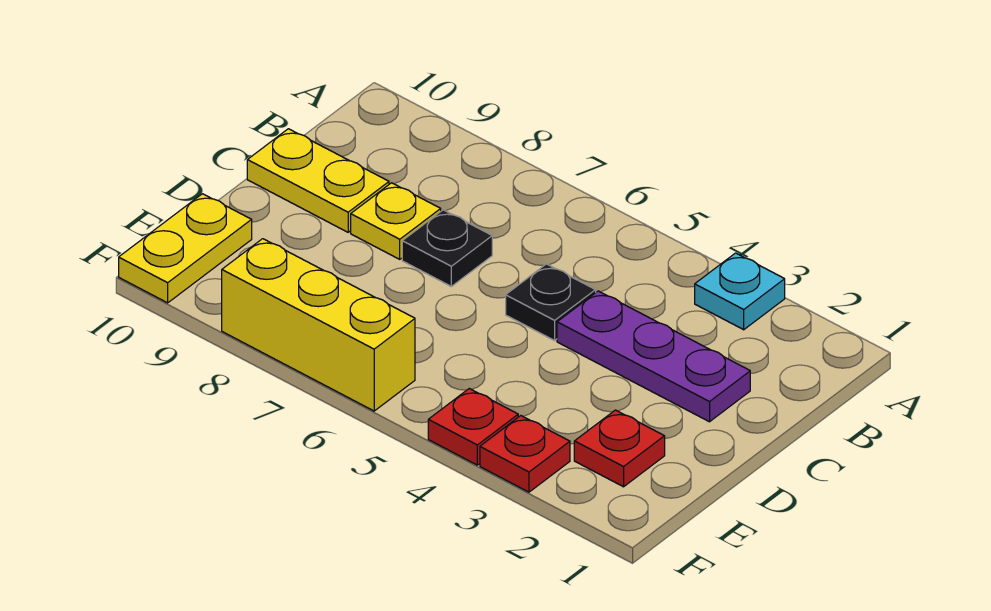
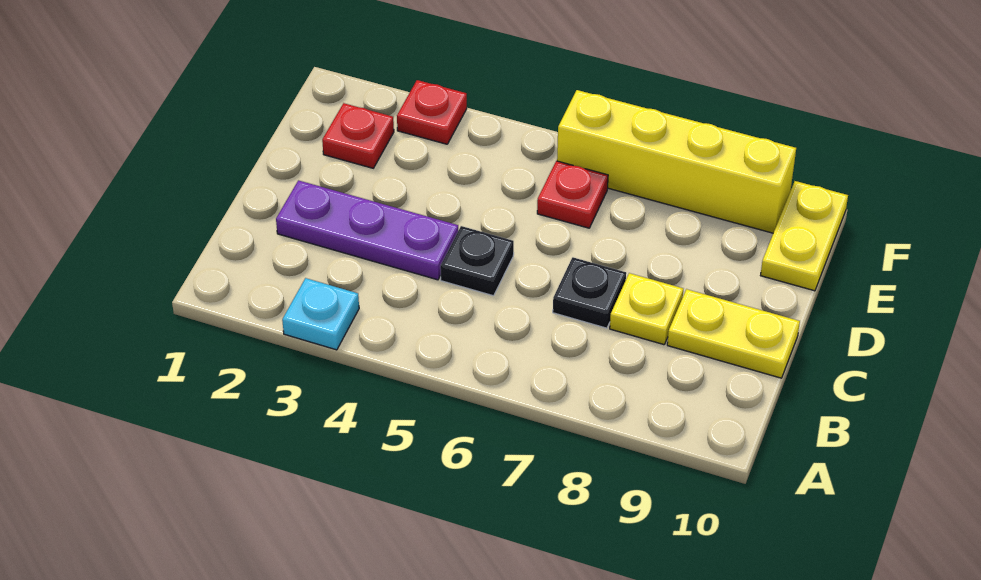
red 1x1 plate [428,389,518,465] -> red 1x1 plate moved to [537,161,608,228]
yellow 1x3 brick [222,239,415,411] -> yellow 1x4 brick [557,90,796,233]

